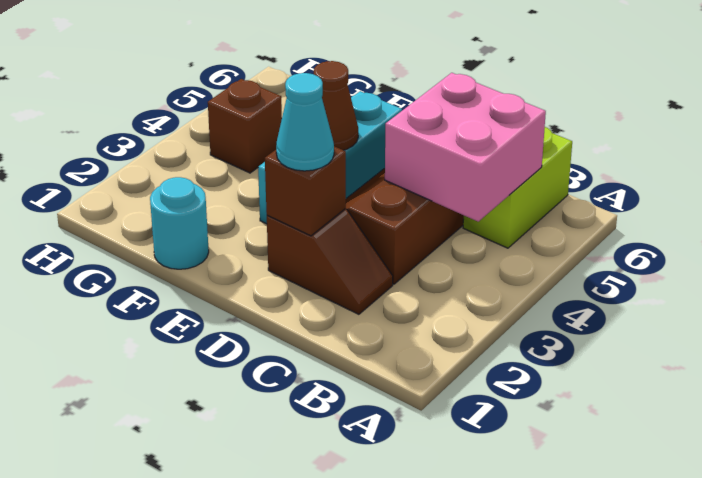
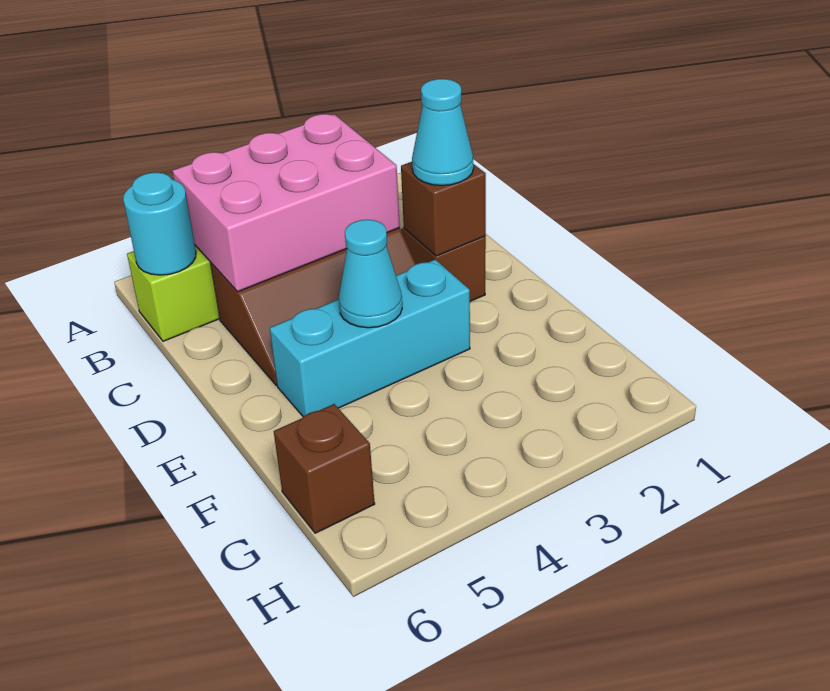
pink 2x2 brick [385,73,546,221] -> pink 2x3 brick [173,114,400,292]
brown 1x1 cone [314,61,358,150] -> cyan 1x1 cone [339,220,402,328]
cyan 1x1 round brick [150,177,209,269] -> cyan 1x1 round brick moved to [123,172,196,275]
brown 1x1 brick [208,79,282,173] -> brown 1x1 brick moved to [274,404,375,533]

